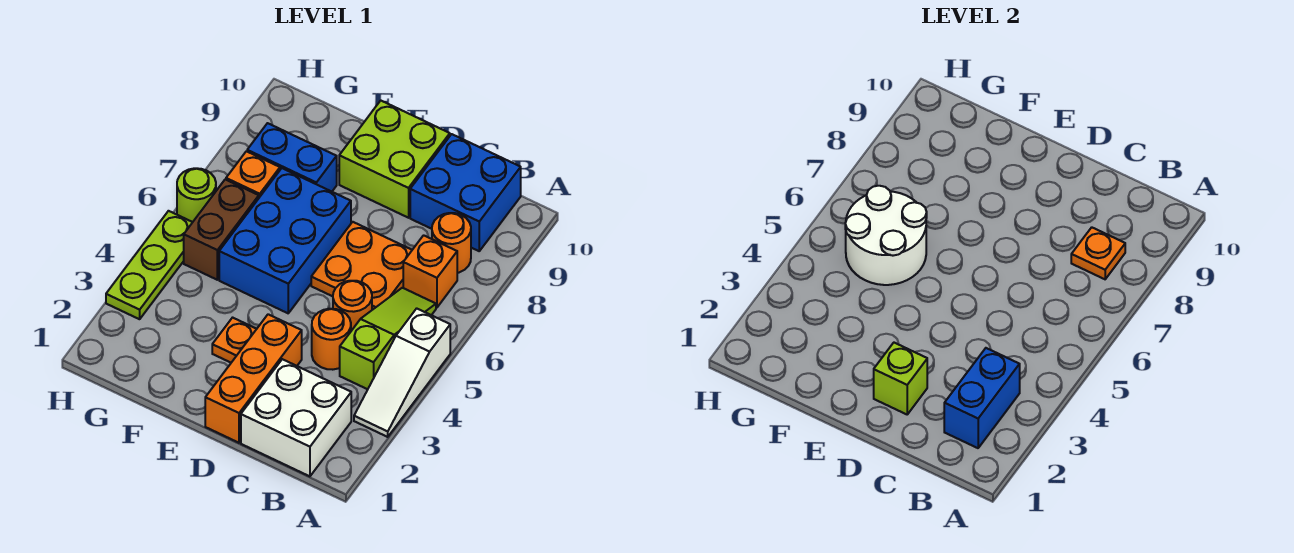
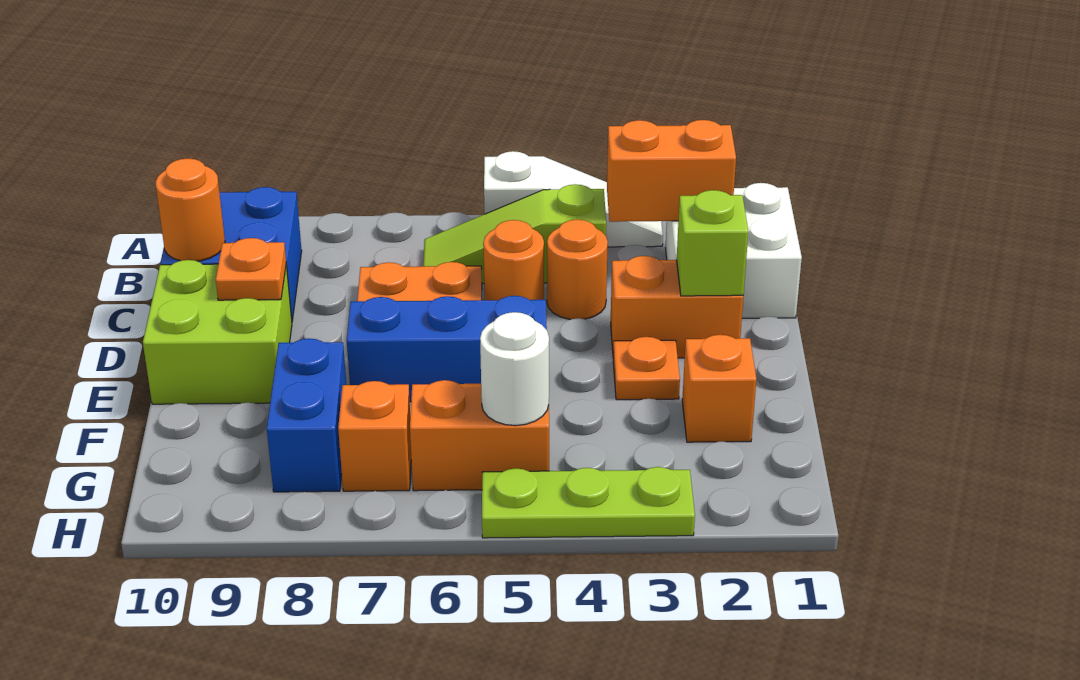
blue 1x2 brick [944,348,1020,448] -> orange 1x2 brick [607,120,736,222]
orange 1x1 brick [403,235,457,308] -> orange 1x1 brick moved to [682,335,756,442]
orange 1x1 round brick [432,213,471,273] -> orange 1x1 round brick moved to [156,158,225,261]
orange 1x1 plate [1071,227,1125,279] -> orange 1x1 plate moved to [216,238,286,300]
orange 1x3 brick [205,314,302,443] -> orange 1x2 brick [611,256,743,358]
blue 2x3 brick [219,168,351,313] -> blue 1x3 brick [347,296,547,402]
white 2x2 round brick [845,186,927,285] -> white 1x1 round brick [480,312,549,426]
brown 1x2 brick [184,179,259,280] -> orange 1x2 brick [410,380,549,491]
lime 1x1 round brick [177,168,216,222] -> none

